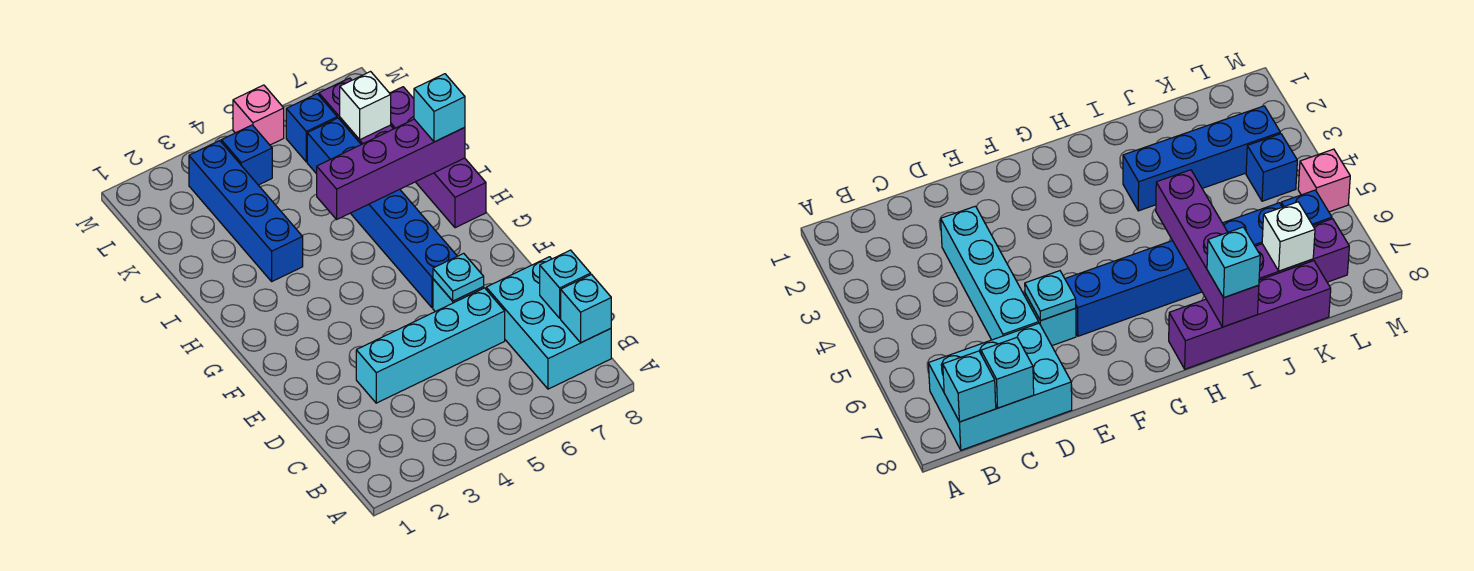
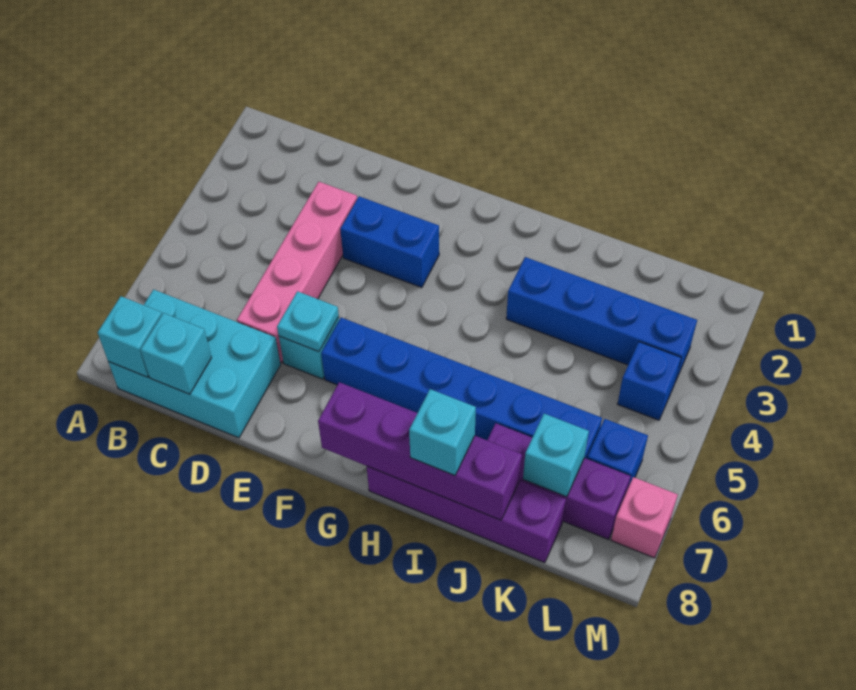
cyan 1x4 brick [356,288,505,403] -> pink 1x4 brick [237,182,357,363]
none -> blue 1x2 brick [340,196,439,288]
purple 1x4 brick [317,119,465,219] -> purple 1x4 brick turned to [318,382,522,520]
white 1x1 brick [340,72,391,140] -> cyan 1x1 brick [523,414,589,497]
pink 1x1 brick [233,85,284,145] -> pink 1x1 brick moved to [611,477,678,558]

